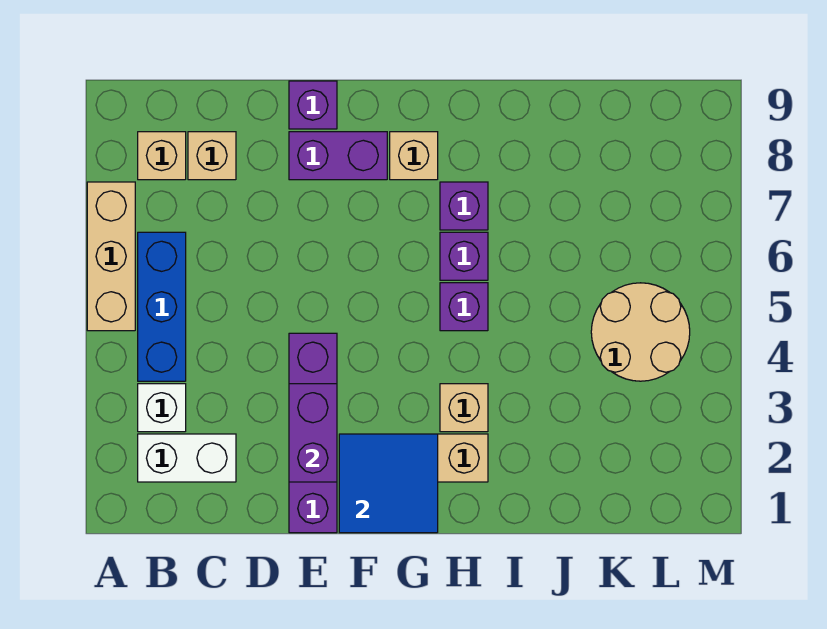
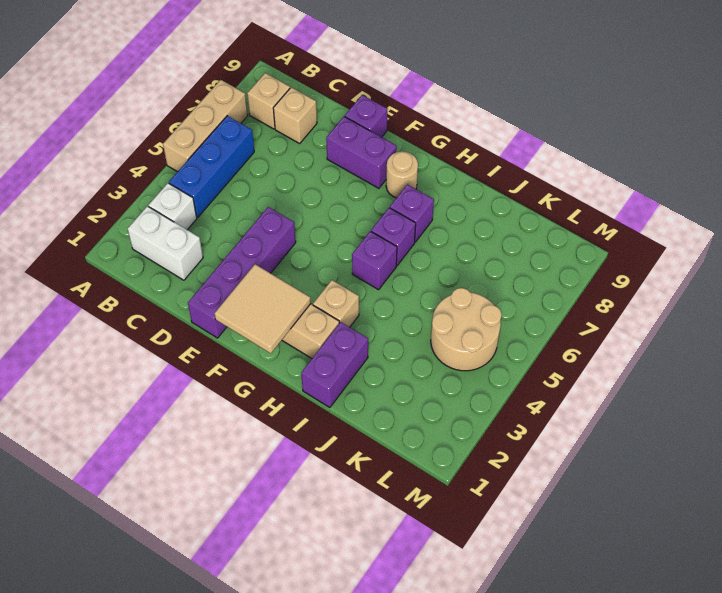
purple 1x2 brick [289,384,337,482] -> purple 1x2 brick moved to [301,322,368,408]
blue 2x2 tile [339,434,438,533] -> tan 2x2 tile [214,264,311,353]
tan 1x1 brick [390,132,438,180] -> tan 1x1 round brick [386,151,418,198]

